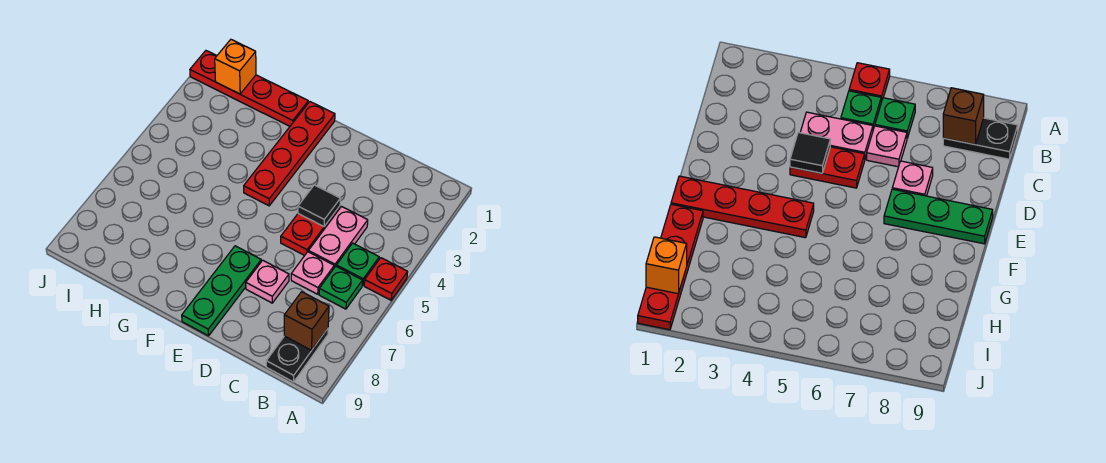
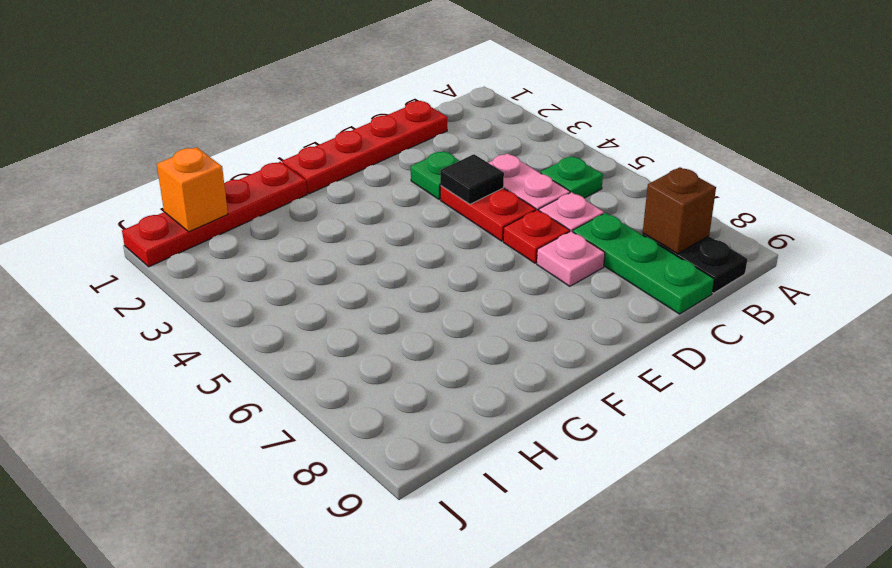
red 1x1 plate [364,258,408,300] -> red 1x1 plate moved to [503,210,570,263]
green 1x1 plate [319,266,362,309] -> green 1x1 plate moved to [411,151,459,199]
green 1x3 plate [182,246,261,336] -> green 1x3 plate moved to [573,213,714,314]
red 1x4 plate [244,102,335,206] -> red 1x4 plate turned to [282,101,447,194]

